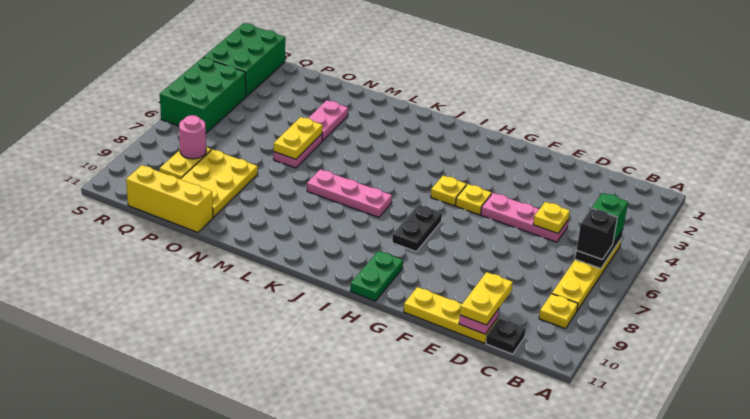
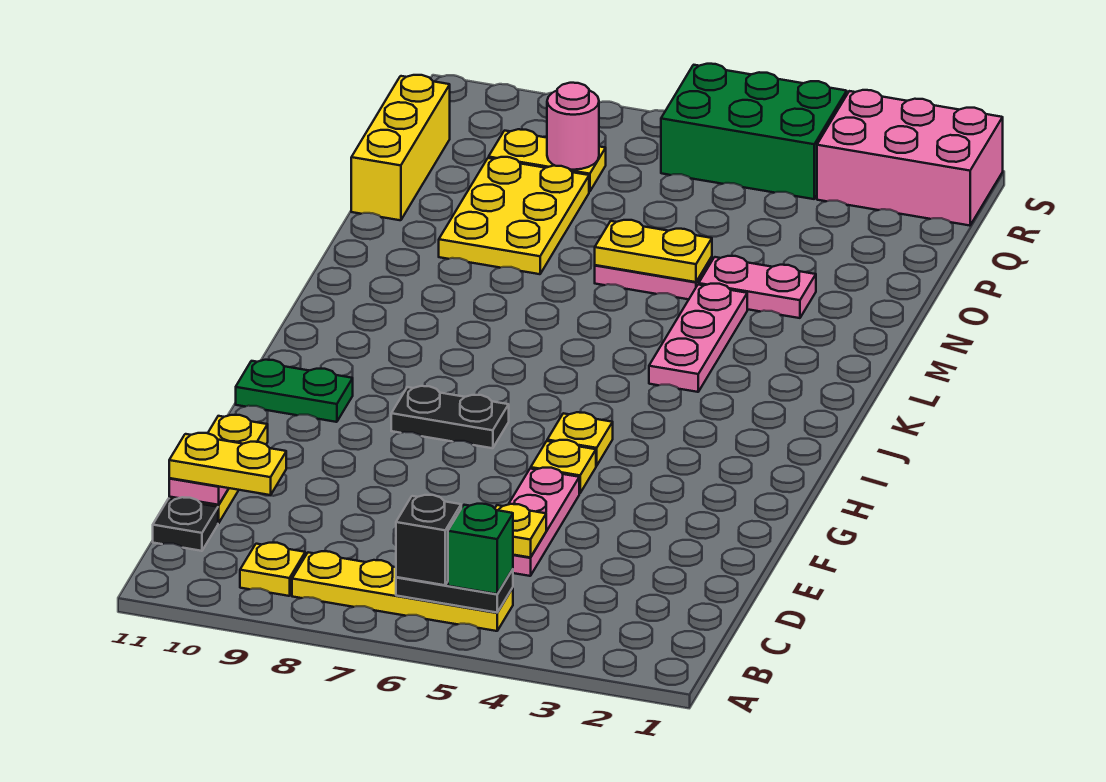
pink 1x3 plate [307,169,392,218] -> pink 1x3 plate moved to [649,284,747,392]
yellow 2x3 plate [181,150,258,217] -> yellow 2x3 plate turned to [439,157,589,274]
green 2x3 brick [203,23,285,97] -> pink 2x3 brick [817,90,1003,226]

